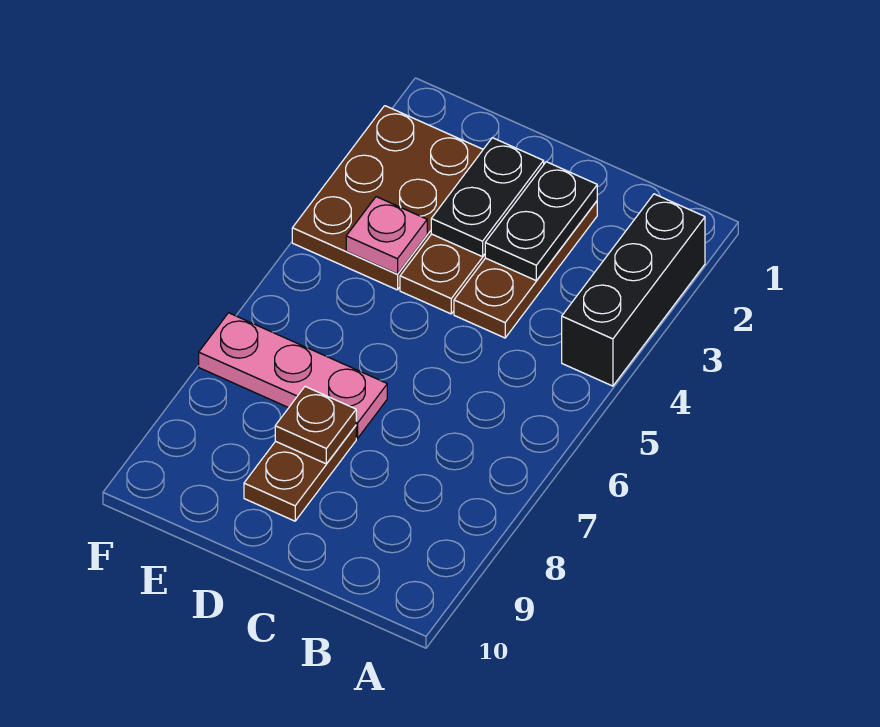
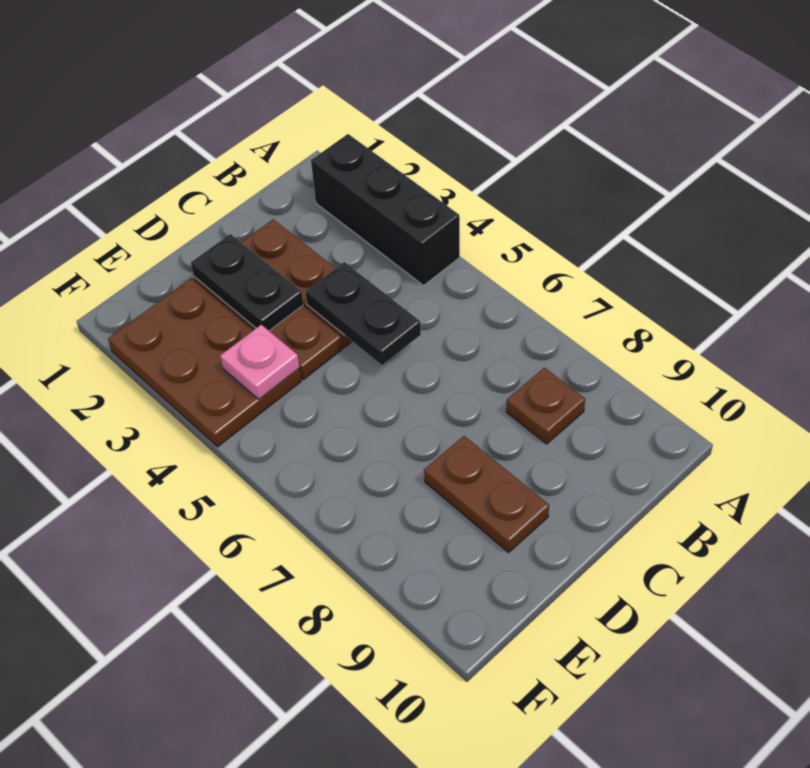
black 1x2 plate [485,162,597,281] -> black 1x2 plate moved to [305,262,421,365]
pink 1x3 plate [199,313,387,438] -> none
brown 1x1 plate [275,387,356,464] -> brown 1x1 plate moved to [506,368,585,444]

